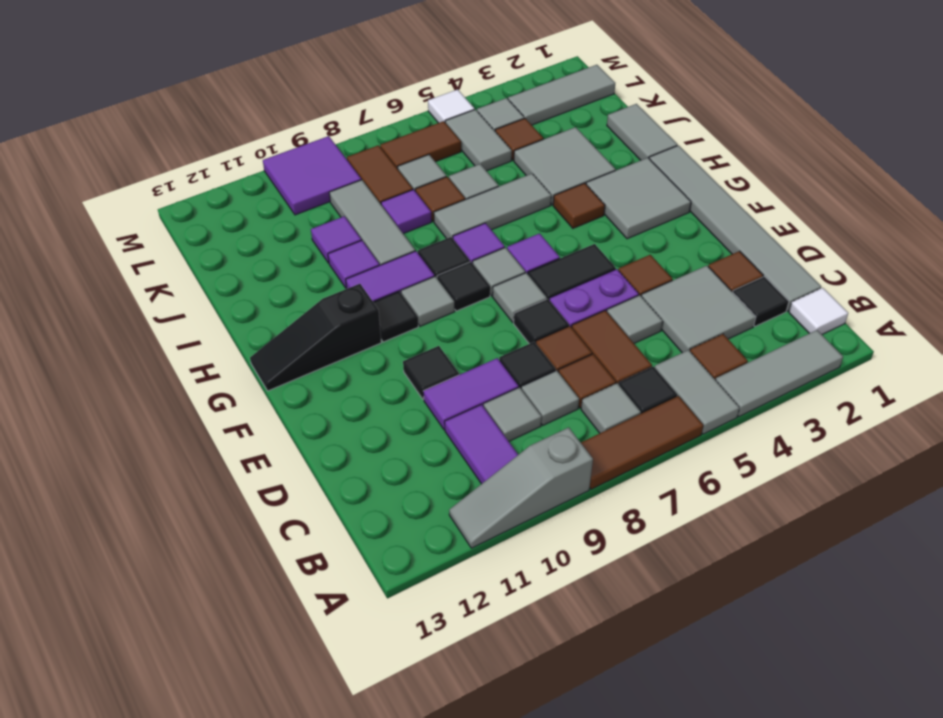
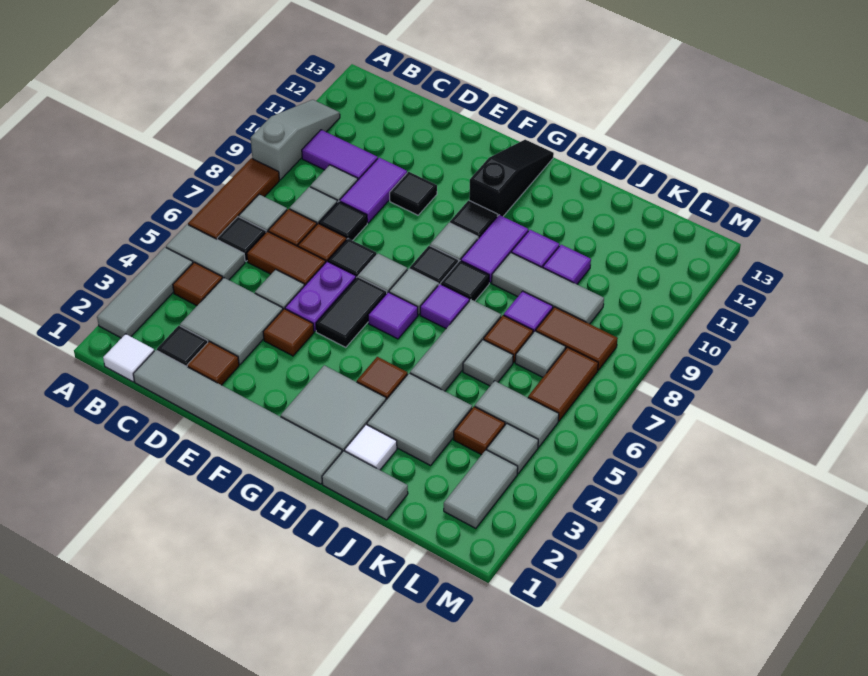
grey 1x3 tile [508,65,615,125] -> grey 1x2 tile [444,450,518,529]
purple 2x2 tile [263,136,361,215] -> none
white 1x1 tile [428,89,475,123] -> white 1x1 tile moved to [345,425,397,470]

